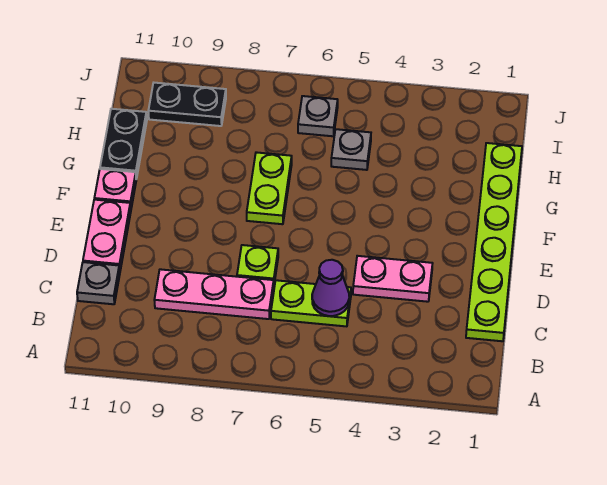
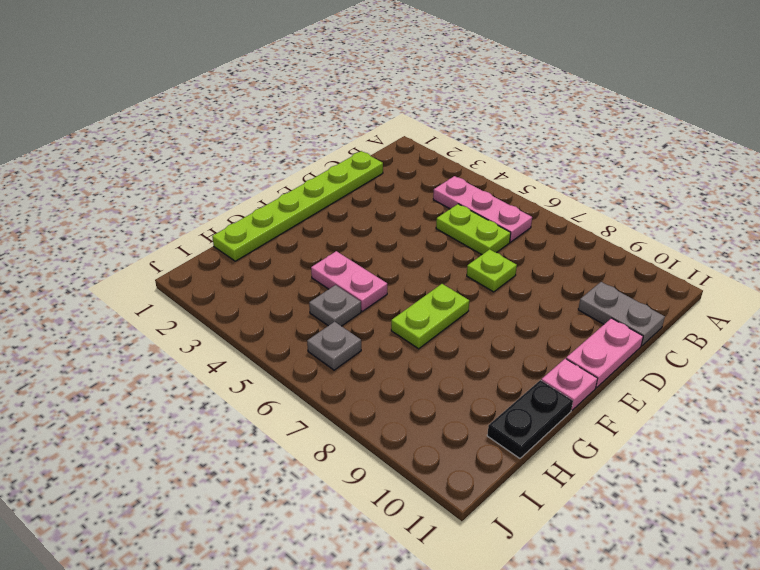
purple 1x1 cone [312,260,349,316] -> none
pink 1x3 plate [154,269,274,319] -> pink 1x3 plate moved to [433,176,532,242]
grey 1x1 plate [77,262,120,304] -> grey 1x2 plate [578,282,665,346]
pink 1x2 plate [353,256,433,302] -> pink 1x2 plate moved to [311,251,387,311]
black 1x2 plate [148,83,226,126] -> none

